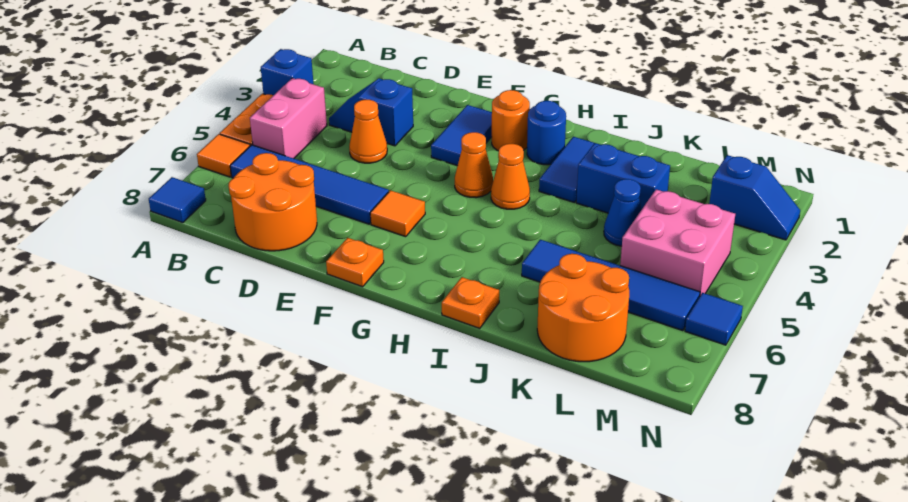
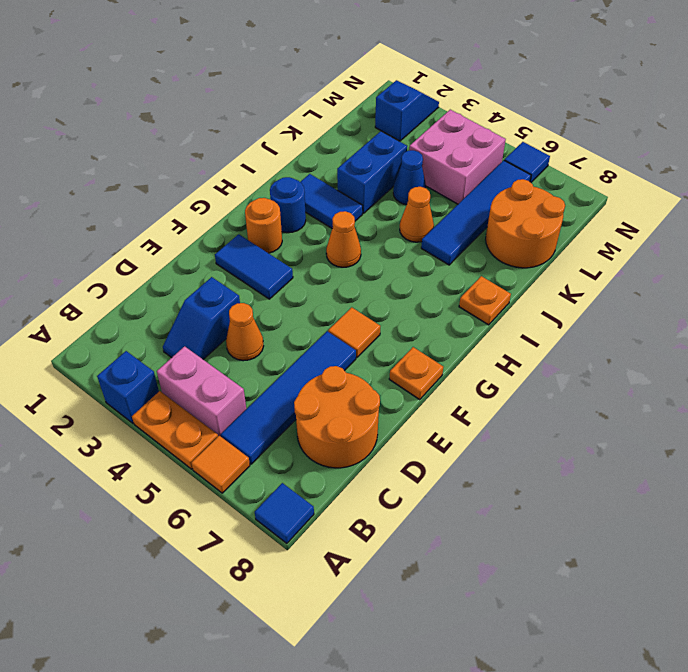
orange 1x1 cone [455,132,493,198] -> orange 1x1 cone moved to [400,187,434,242]

